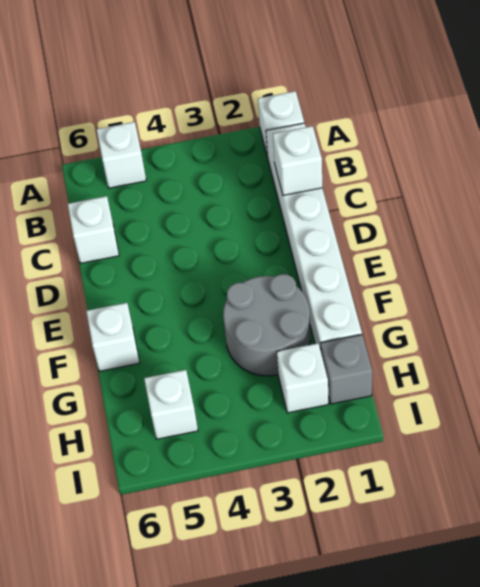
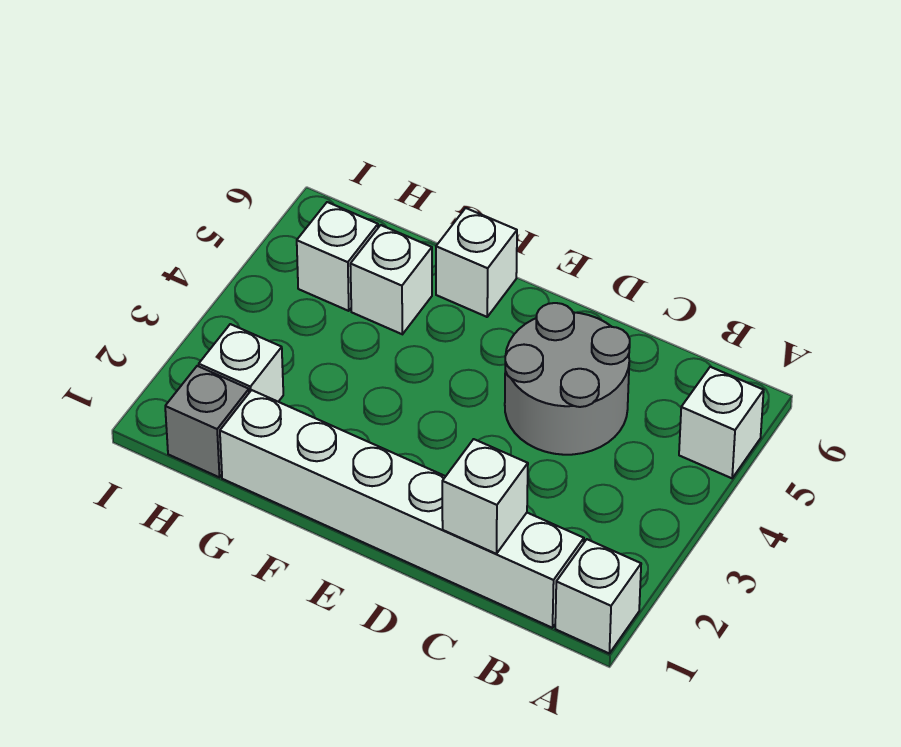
white 1x1 brick [68,196,119,263] -> white 1x1 brick moved to [350,225,432,334]
grey 2x2 round brick [223,274,310,376] -> grey 2x2 round brick moved to [505,303,630,455]

